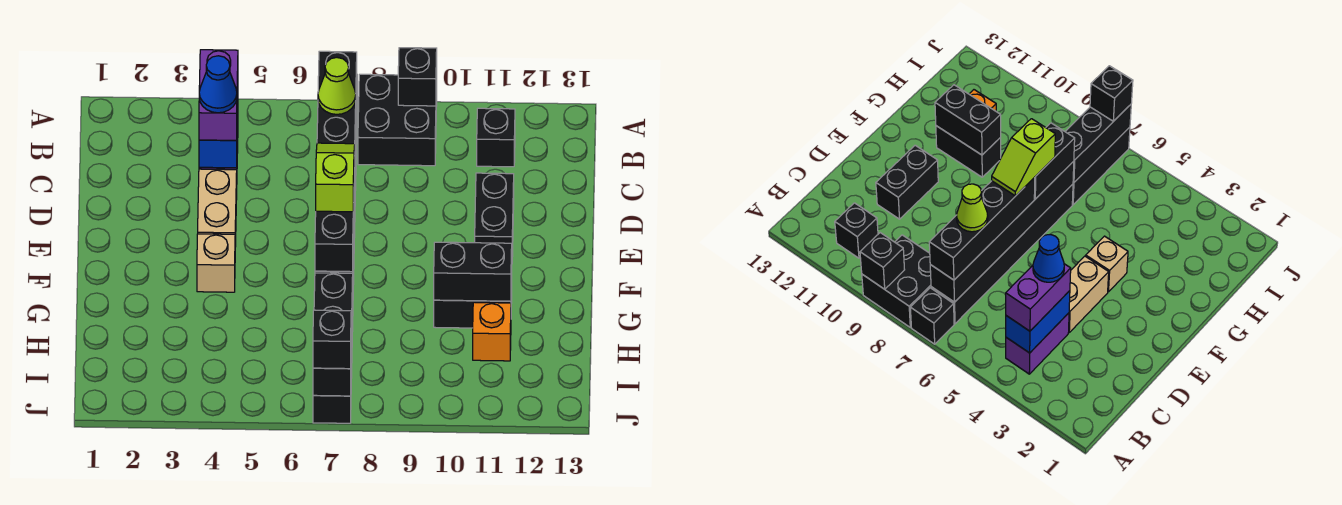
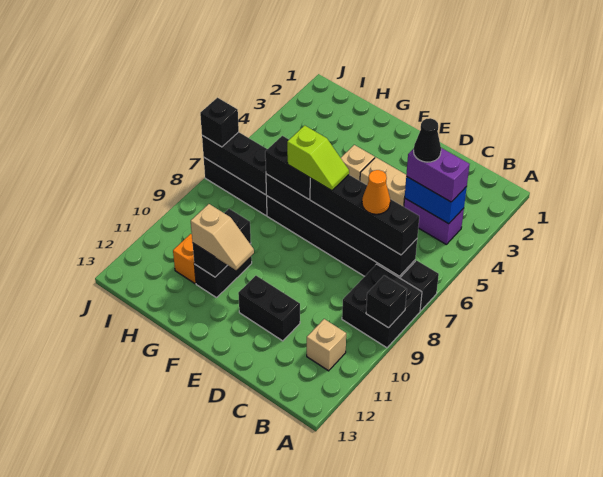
black 1x1 brick [477,108,515,167] -> tan 1x1 brick [307,319,346,371]
blue 1x1 cone [199,56,237,113] -> black 1x1 cone [414,118,441,162]
lime 1x1 cone [318,58,356,114] -> orange 1x1 cone [362,170,390,214]
none -> tan 1x2 slope [191,204,254,270]

